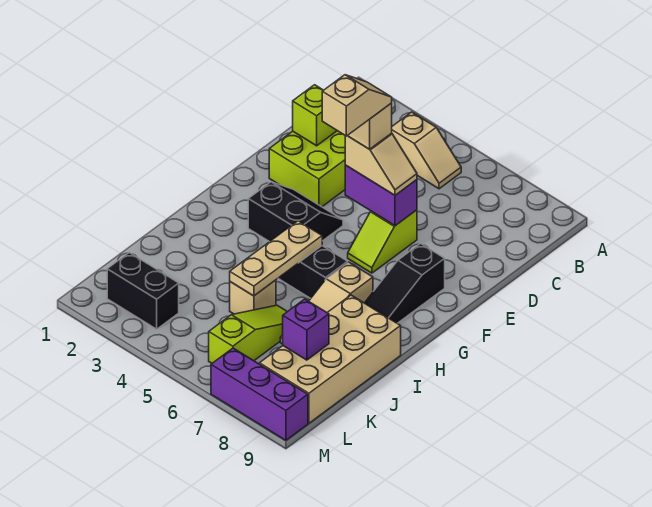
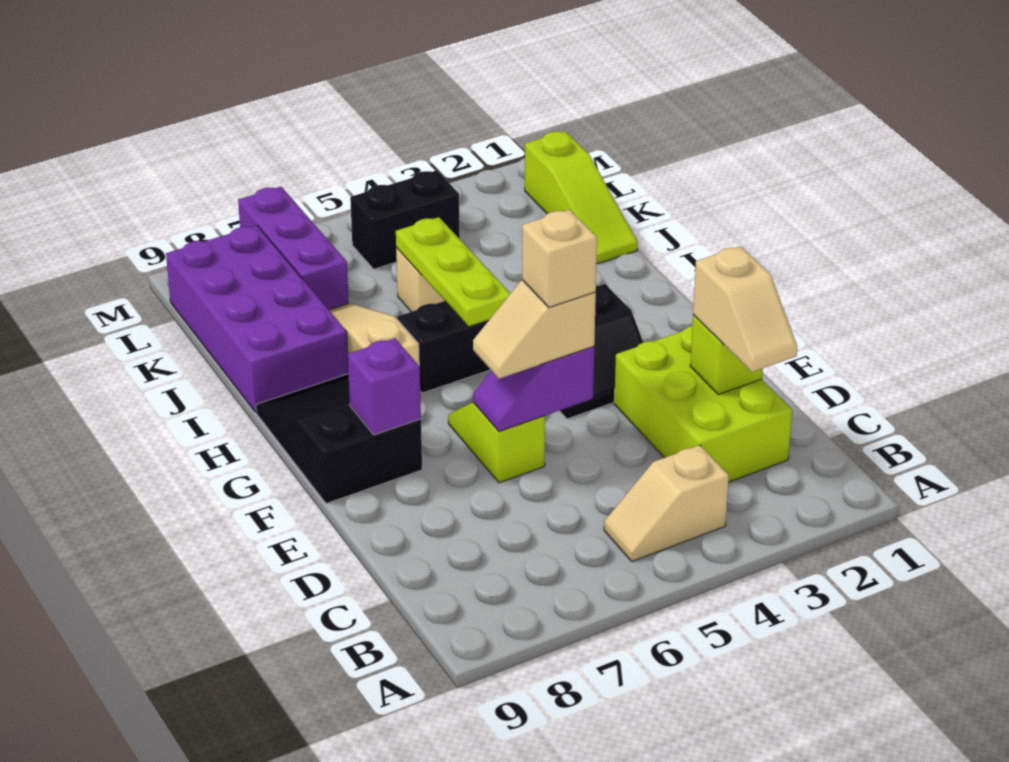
purple 1x2 brick [345,165,417,226] -> purple 1x2 slope [473,347,594,431]
tan 1x2 slope [322,75,392,136] -> tan 1x2 slope moved to [693,246,797,372]
black 1x3 slope [365,244,445,323] -> black 2x3 slope [256,374,422,504]
tan 1x3 plate [230,221,322,296] -> lime 1x3 plate [396,217,511,327]
tan 2x4 brick [260,295,401,423] -> purple 2x4 brick [166,225,348,412]
lime 1x3 slope [209,305,287,363] -> lime 1x3 slope moved to [525,131,638,264]
purple 1x1 brick [283,299,329,360] -> purple 1x1 brick moved to [348,338,421,435]
black 1x2 brick [107,253,179,329] -> black 1x2 brick moved to [350,170,460,269]
purple 1x3 brick [211,348,308,440] -> purple 1x3 brick turned to [238,187,349,310]

